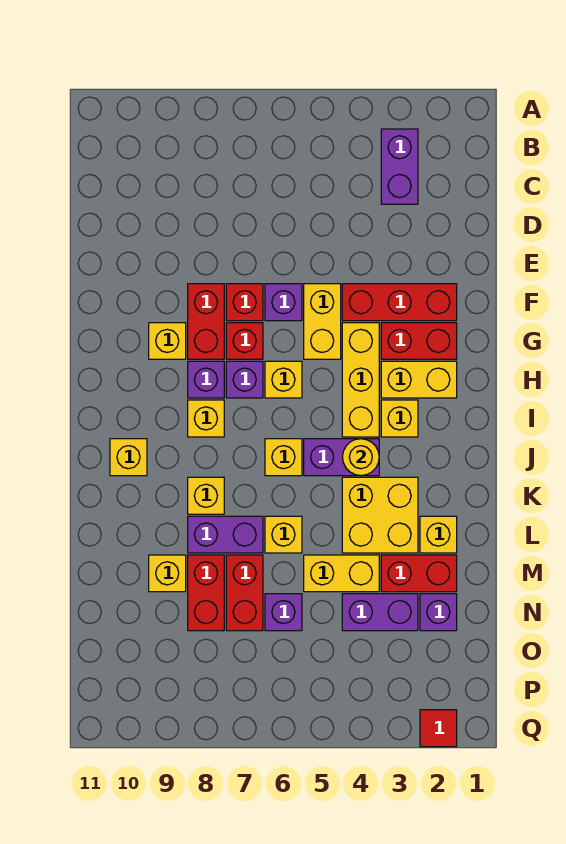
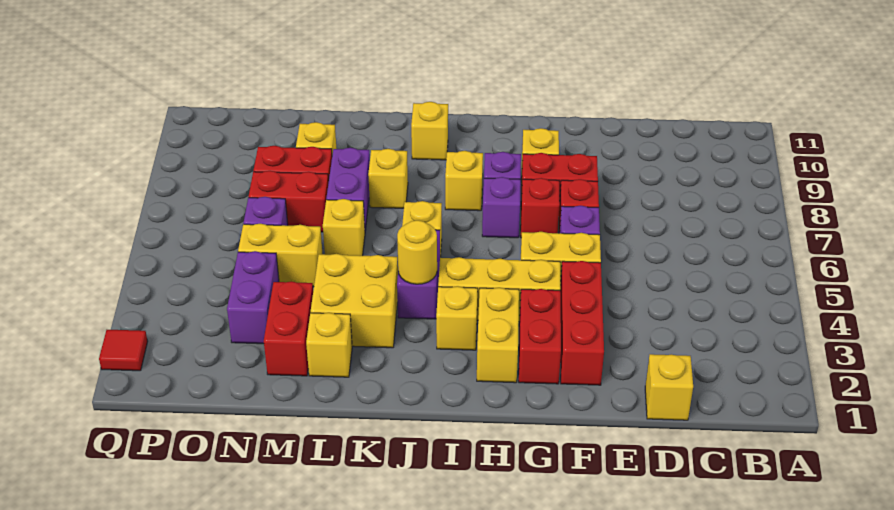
purple 1x2 brick [381,129,418,204] -> none
yellow 1x1 brick [265,361,302,398] -> yellow 1x1 brick moved to [645,354,693,420]
yellow 1x2 brick [304,555,379,592] -> yellow 1x2 brick turned to [238,223,323,287]
purple 1x1 brick [420,594,457,631] -> none

